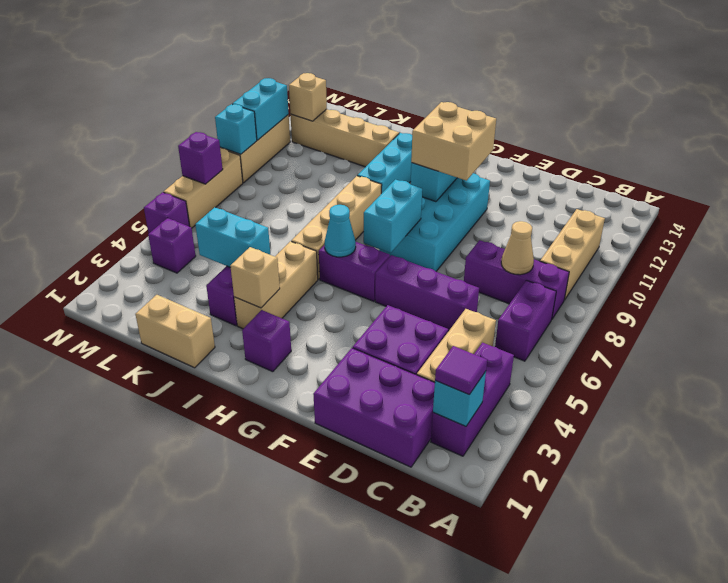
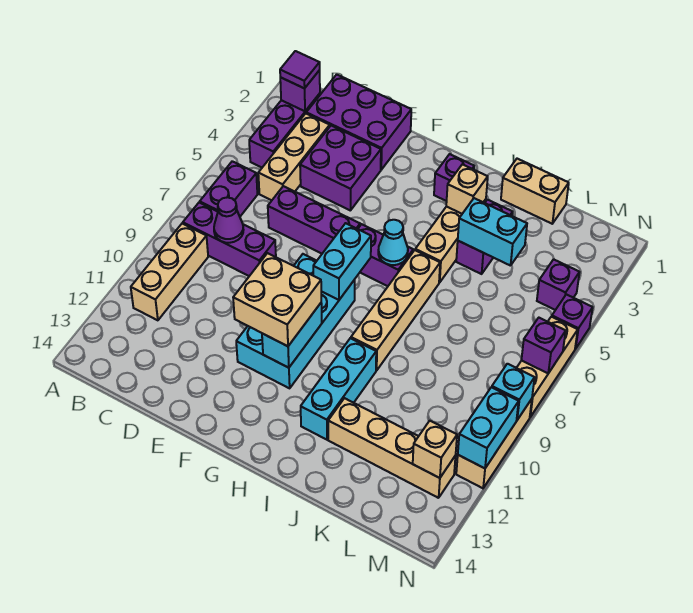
cyan 1x1 brick [433,371,486,426] -> purple 1x1 brick [280,70,320,111]
tan 1x1 cone [501,221,534,275] -> purple 1x1 cone [214,197,243,243]

